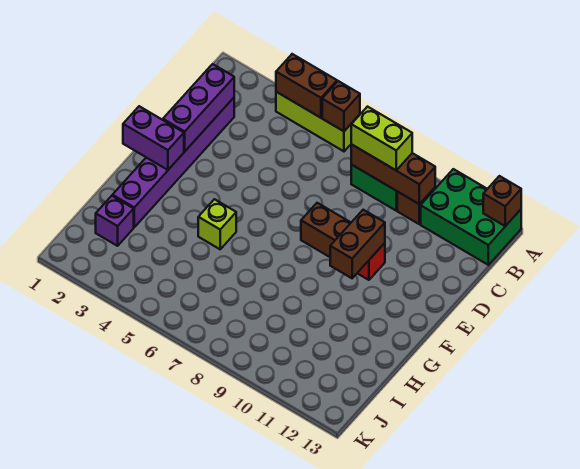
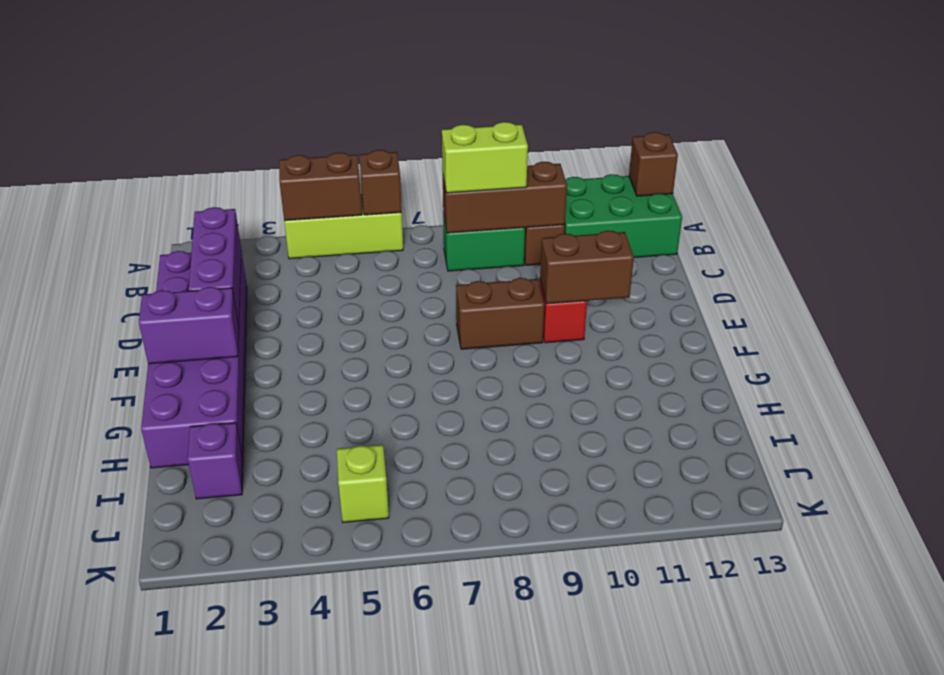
purple 1x6 brick [113,98,234,227] -> purple 2x6 brick [141,251,247,468]
brown 1x2 brick [330,210,385,278] -> brown 1x2 brick turned to [540,231,634,304]
lime 1x1 brick [198,199,236,249] -> lime 1x1 brick moved to [337,445,389,522]

